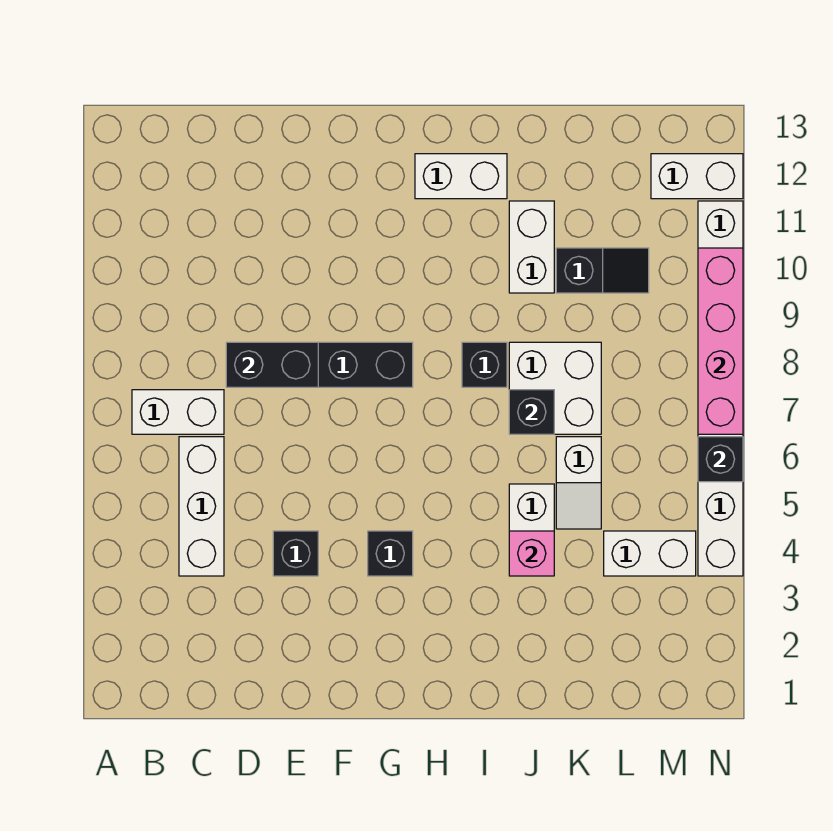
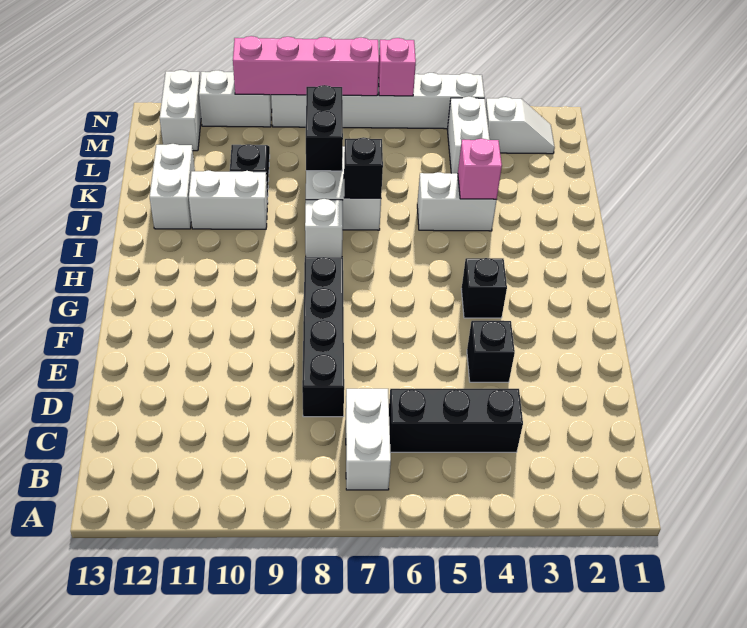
white 1x3 brick [179,437,224,576] -> black 1x3 brick [389,389,523,452]
black 1x2 brick [226,342,318,387] -> black 1x2 brick moved to [306,85,343,171]
white 1x2 brick [415,154,507,199] -> white 1x2 brick moved to [150,144,195,229]
black 1x1 brick [462,342,507,387] -> white 1x1 brick [305,199,343,258]
white 1x2 slope [556,437,601,529] -> white 1x2 slope moved to [486,97,555,154]
black 1x1 brick [698,437,743,482] -> pink 1x1 brick [378,38,416,96]

